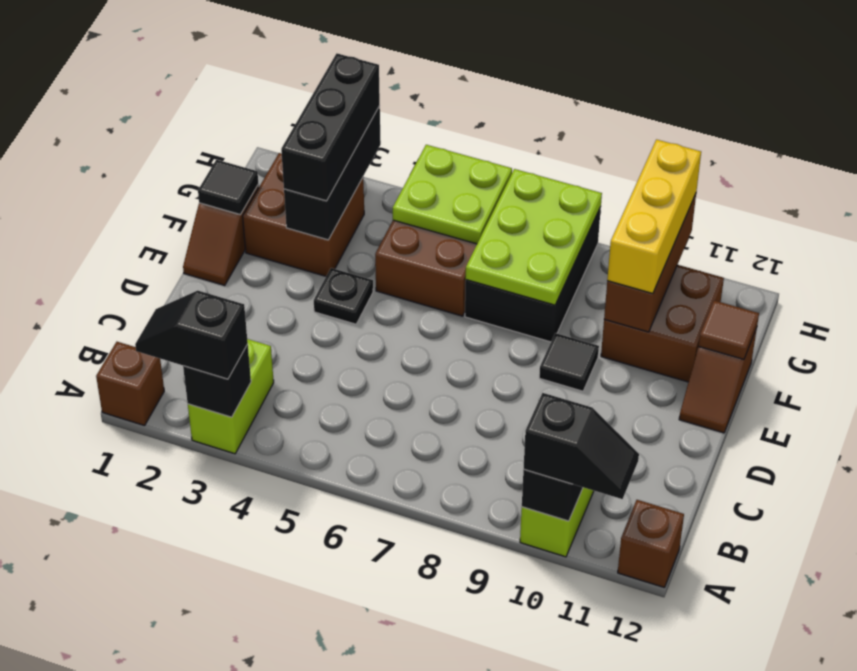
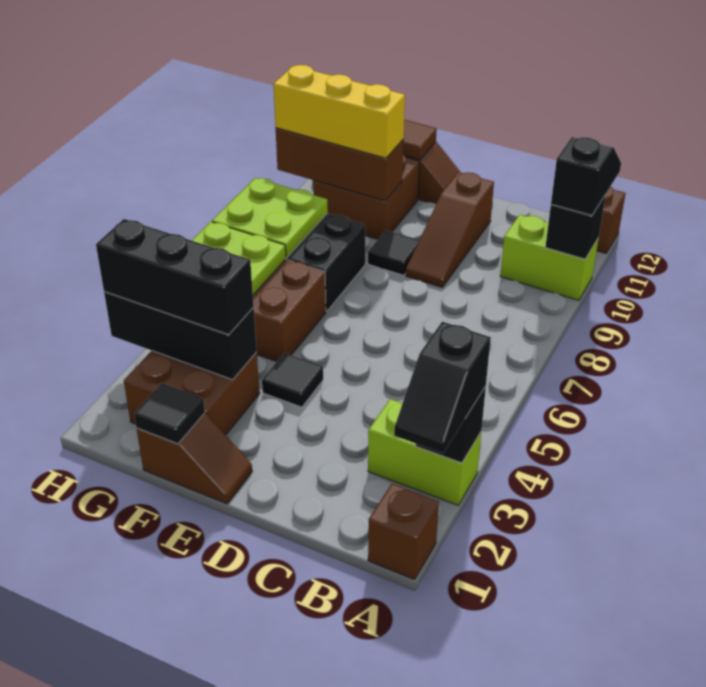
none -> brown 1x3 slope [406,172,494,287]
black 1x1 plate [314,268,373,324] -> black 1x1 tile [262,353,323,407]
lime 2x3 plate [466,169,602,305] -> lime 2x2 plate [212,178,328,258]

